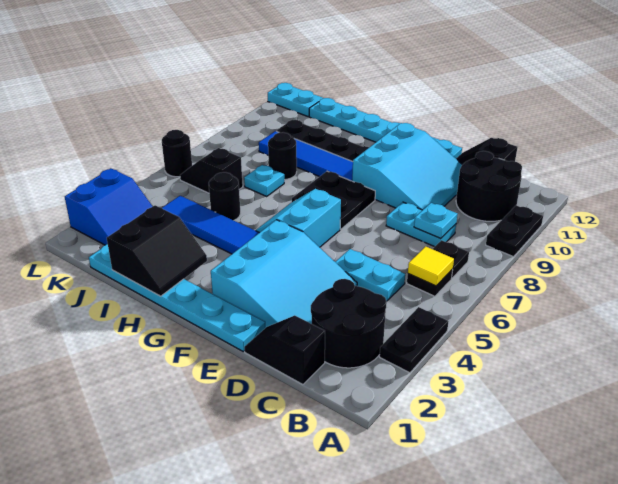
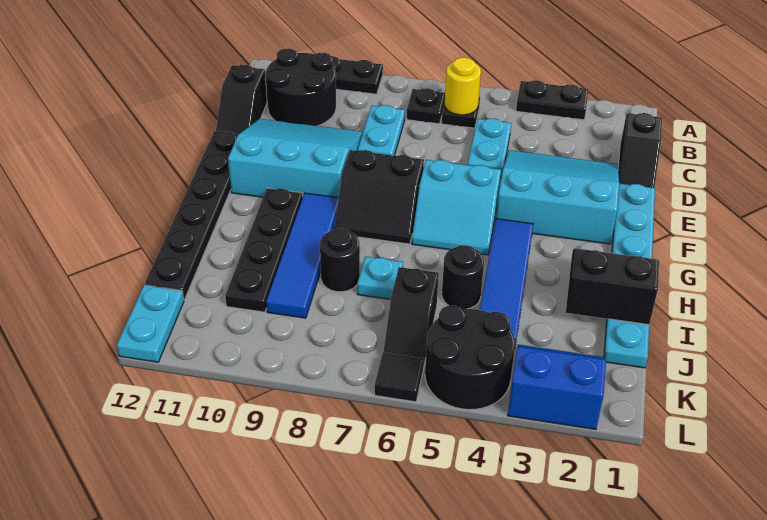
black 2x2 round brick [311,279,387,368] -> black 2x2 round brick moved to [425,306,515,410]
yellow 1x1 tile [408,246,454,286] -> yellow 1x1 round brick [445,57,481,115]
cyan 1x1 plate [414,203,457,239] -> none
cyan 1x6 plate [309,98,462,158] -> black 1x6 plate [145,131,238,300]
black 2x2 plate [292,171,375,229] -> black 2x2 slope [334,150,424,244]
black 1x1 round brick [162,130,192,177] -> black 1x1 tile [375,353,424,402]

